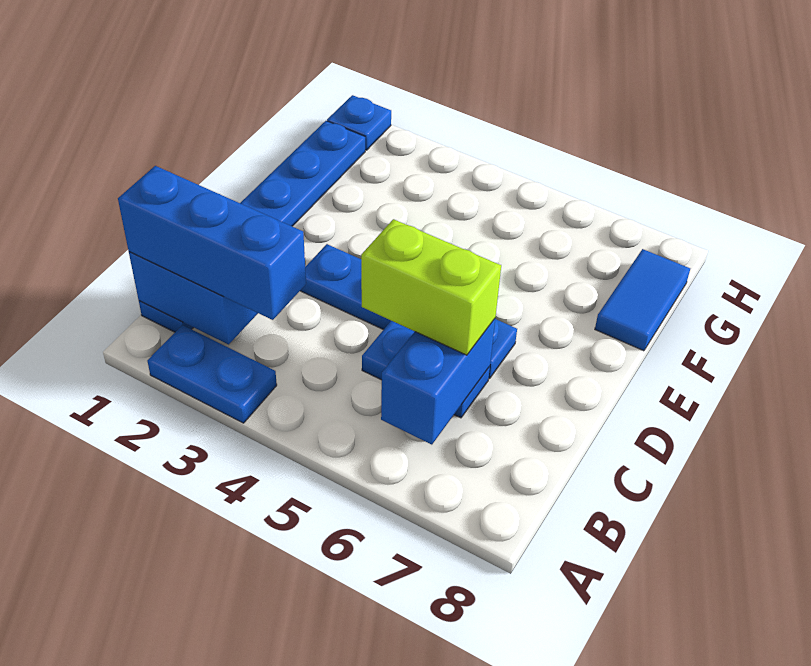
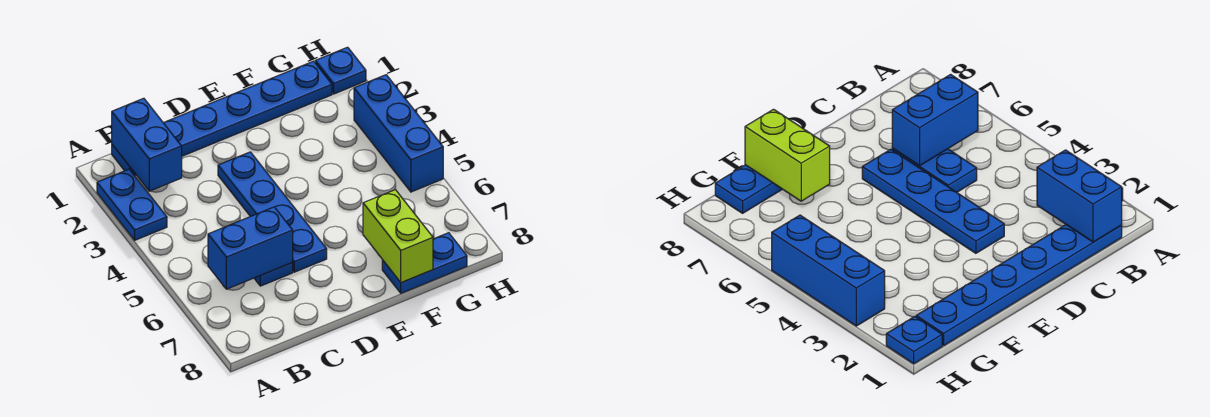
blue 1x3 brick [118,166,306,320] -> blue 1x3 brick moved to [354,75,443,192]
lime 1x2 brick [361,219,501,355] -> lime 1x2 brick moved to [363,190,433,283]
blue 1x2 tile [595,249,690,351] -> blue 1x2 plate [382,233,467,293]

